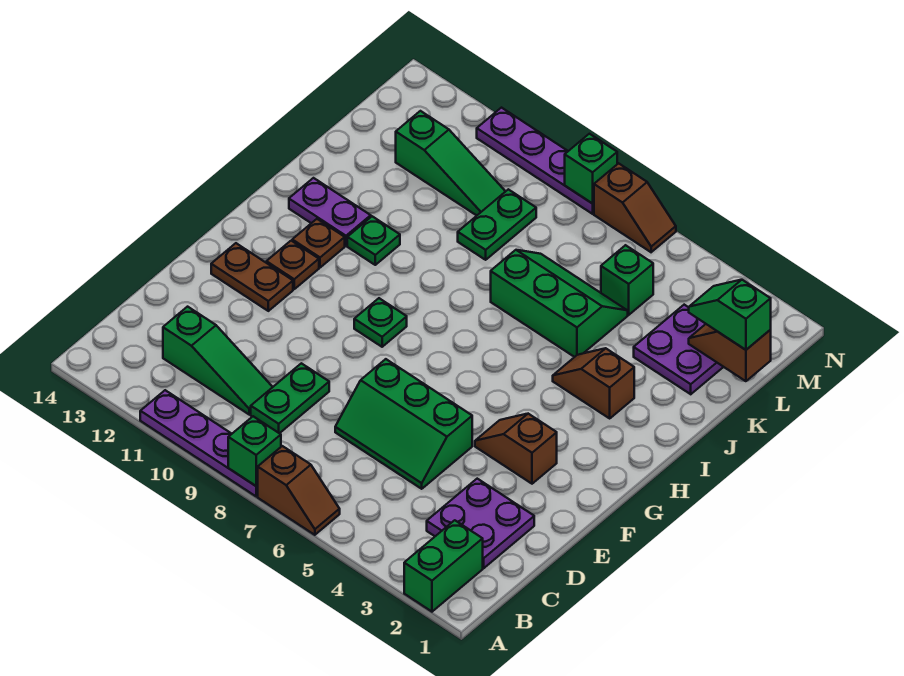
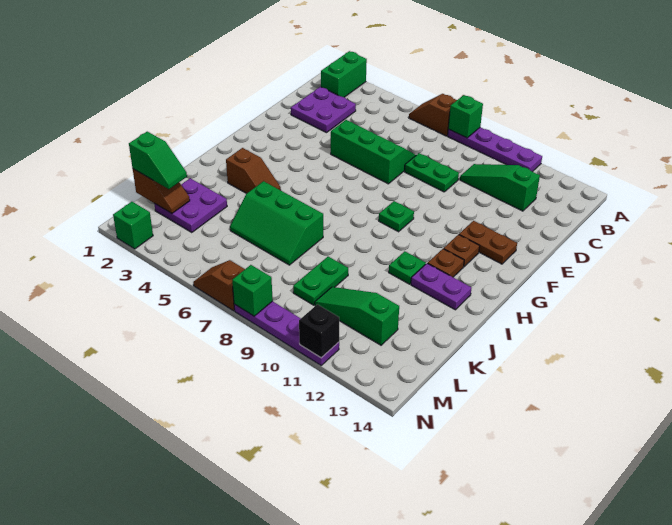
green 1x2 plate [251,363,329,433] -> green 1x2 plate turned to [405,153,459,192]
brown 1x2 slope [475,414,557,484] -> none
green 1x1 brick [601,245,653,315] -> green 1x1 brick moved to [113,202,153,249]
none -> black 1x1 brick [299,304,339,358]

